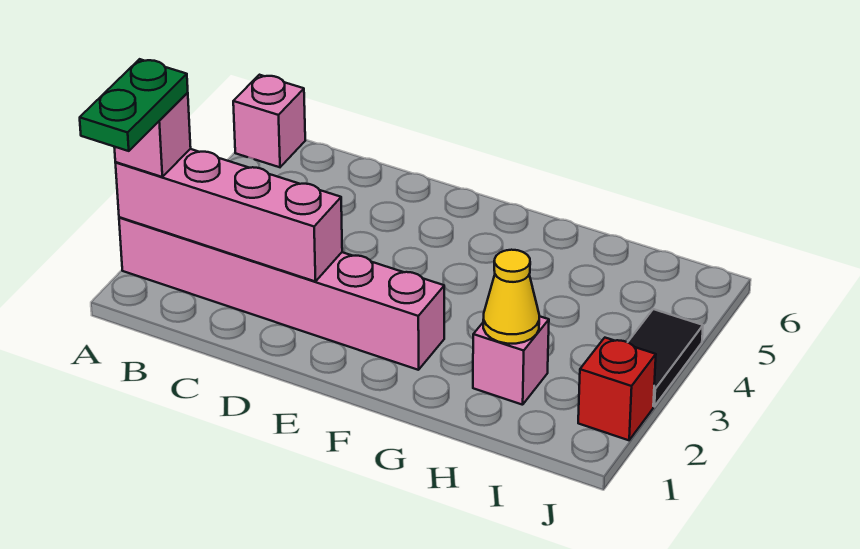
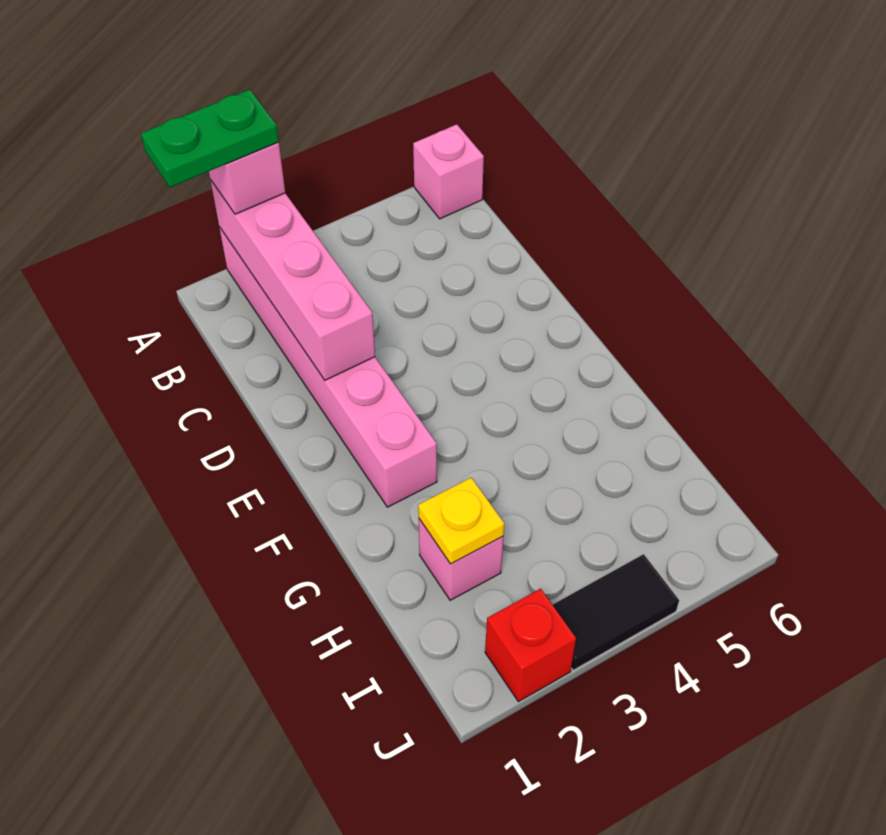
yellow 1x1 cone [483,250,539,344] -> yellow 1x1 plate [418,478,504,564]

